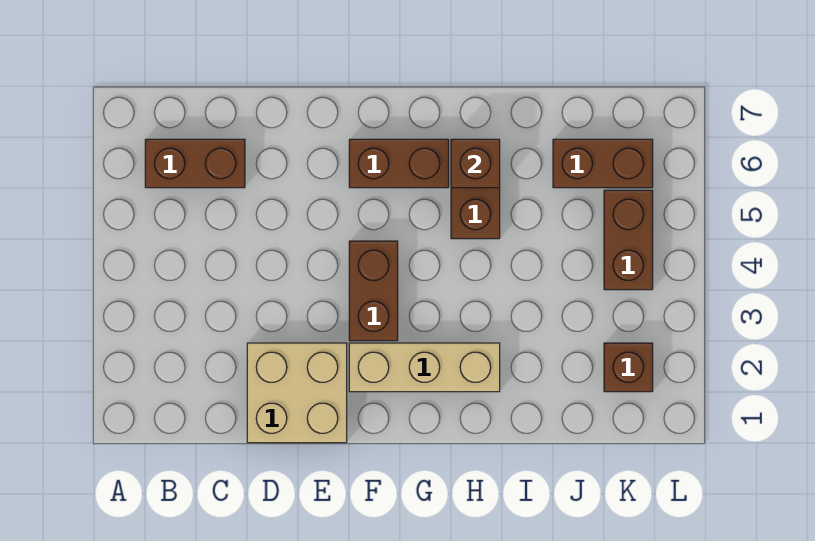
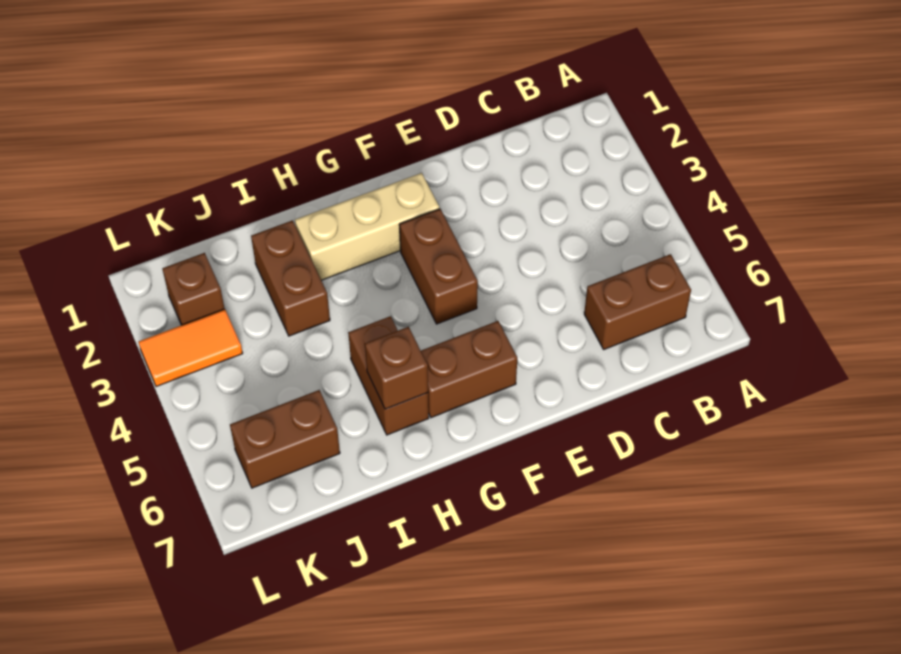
tan 2x2 brick [247,343,347,443] -> none
none -> orange 1x2 tile [139,309,243,387]
brown 1x2 brick [604,190,653,290] -> brown 1x2 brick moved to [251,221,330,336]

